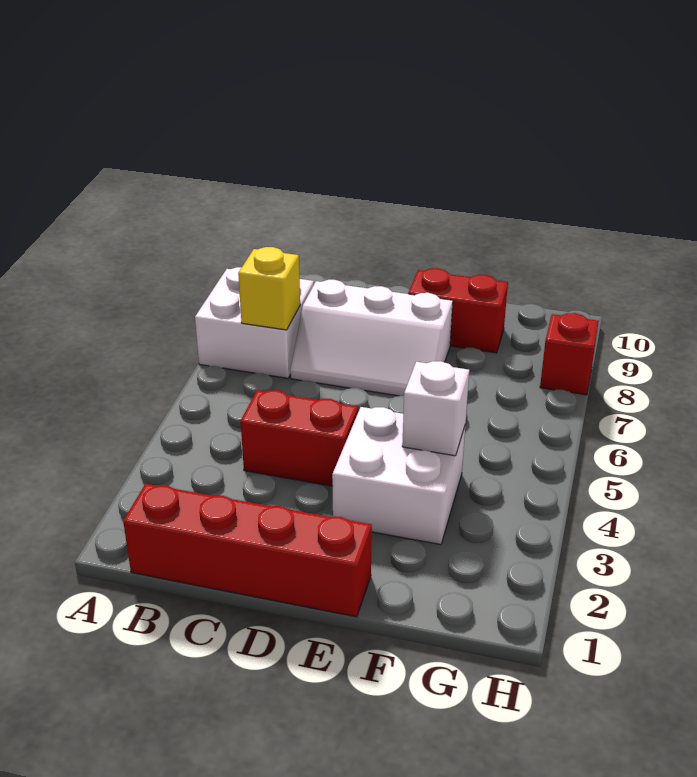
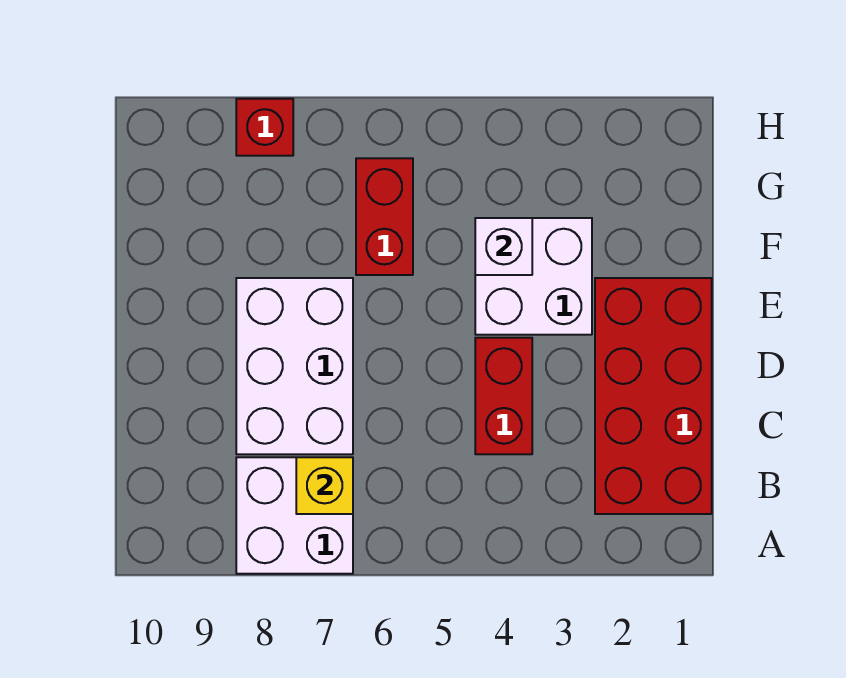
red 1x4 brick [123,484,372,617] -> red 2x4 brick [595,278,712,514]
white 2x3 slope [290,280,453,396] -> white 2x3 brick [236,278,353,454]
red 1x2 brick [408,268,508,353] -> red 1x2 brick moved to [356,158,413,275]

